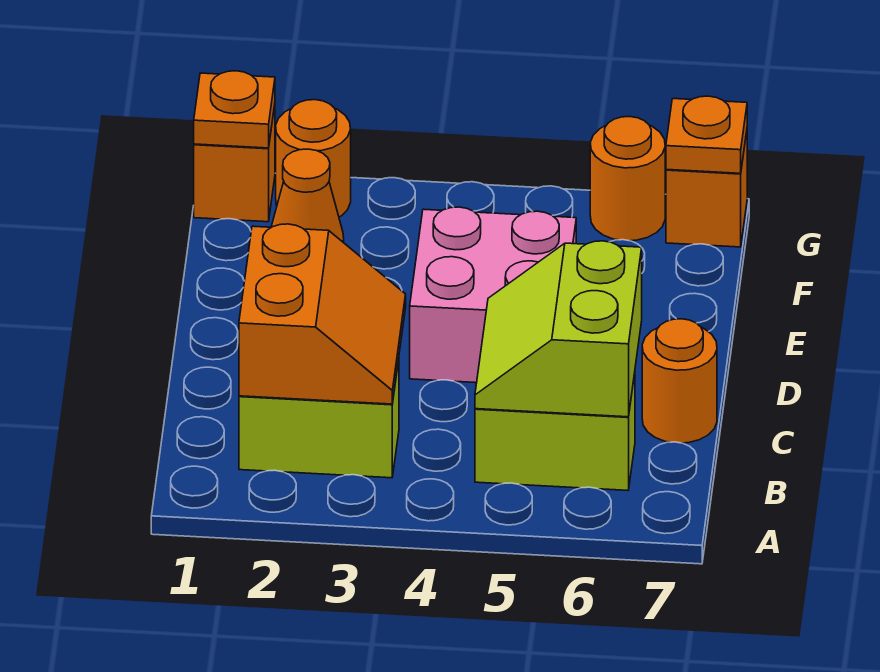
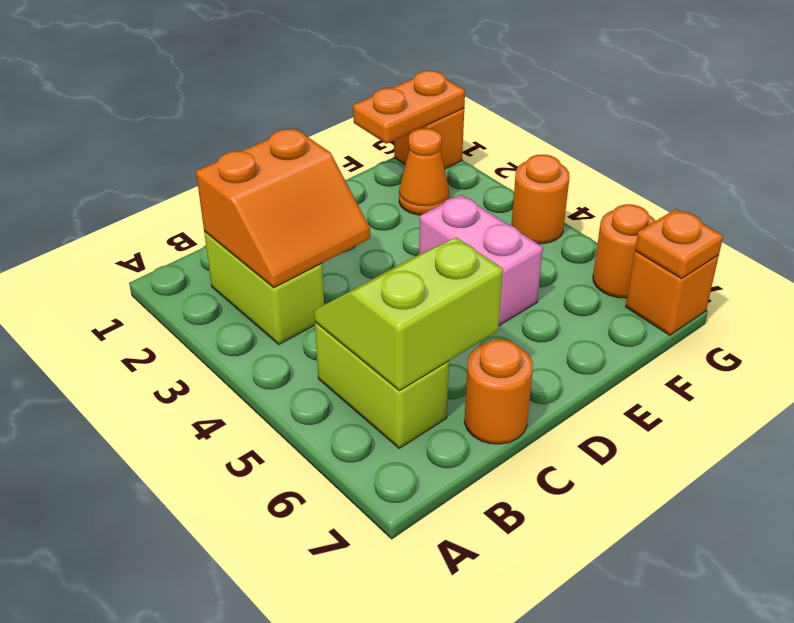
pink 2x2 brick [410,207,576,383] -> pink 1x2 brick [419,195,543,325]
orange 1x1 plate [194,71,275,148] -> orange 1x2 plate [353,71,465,144]
orange 1x1 round brick [276,100,351,217] -> orange 1x1 round brick moved to [512,155,569,244]

